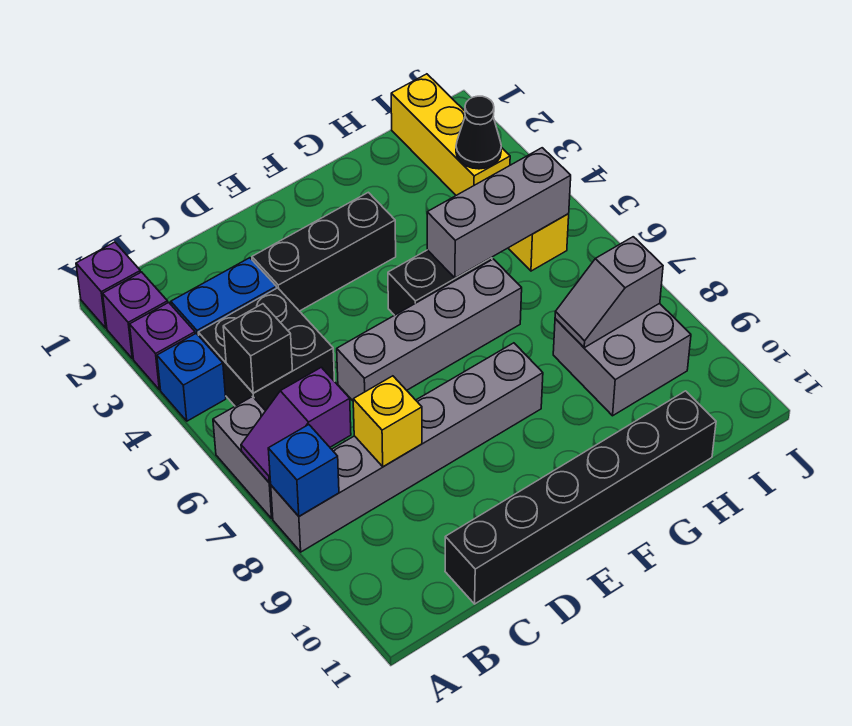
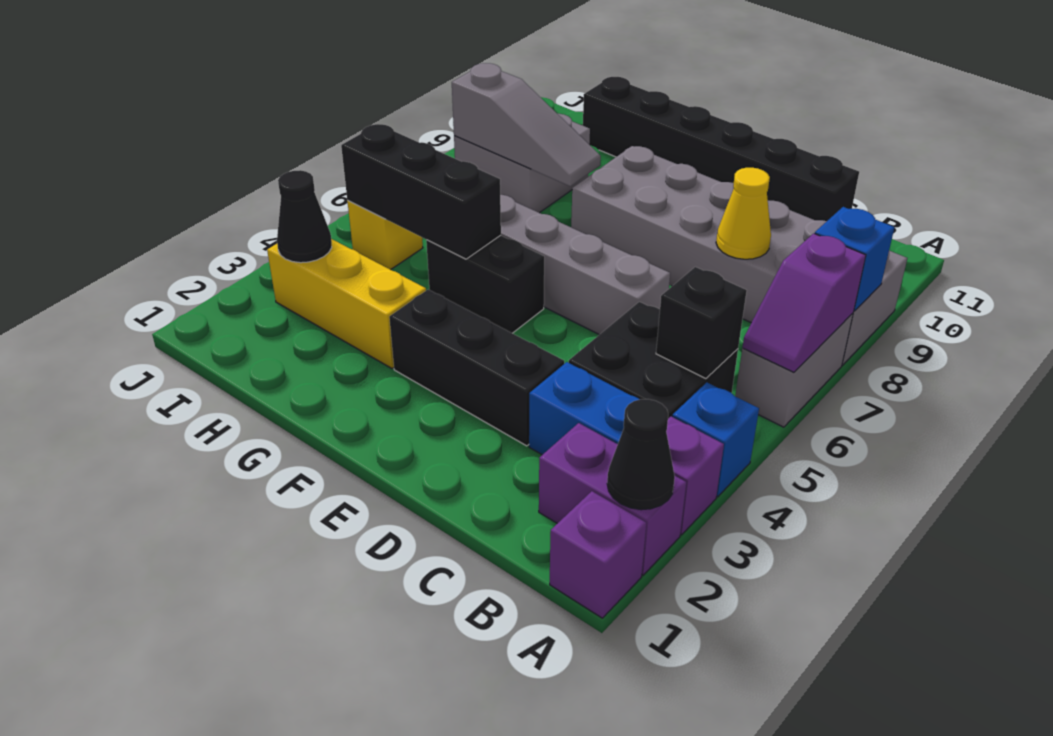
purple 1x1 brick [103,272,168,359] -> purple 1x2 brick [539,423,686,575]
none -> black 1x1 cone [607,399,675,510]
purple 1x2 slope [241,367,351,483] -> purple 1x2 slope turned to [742,233,866,372]
grey 1x6 brick [271,343,543,552] -> grey 2x6 brick [571,146,907,365]
yellow 1x1 brick [353,376,422,467] -> yellow 1x1 cone [716,168,771,259]
grey 1x3 brick [427,148,571,278] -> black 1x3 brick [341,124,501,259]
grey 1x2 slope [555,237,663,348] -> grey 1x3 slope [452,63,601,186]
yellow 1x3 brick [391,74,510,195] -> yellow 1x3 brick turned to [267,239,426,369]

